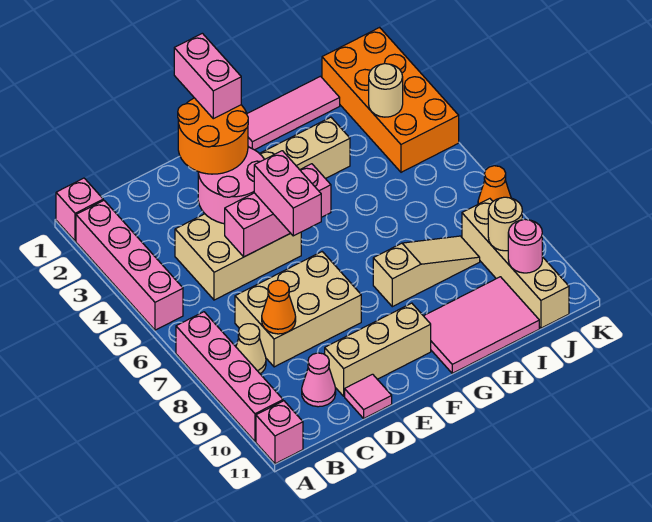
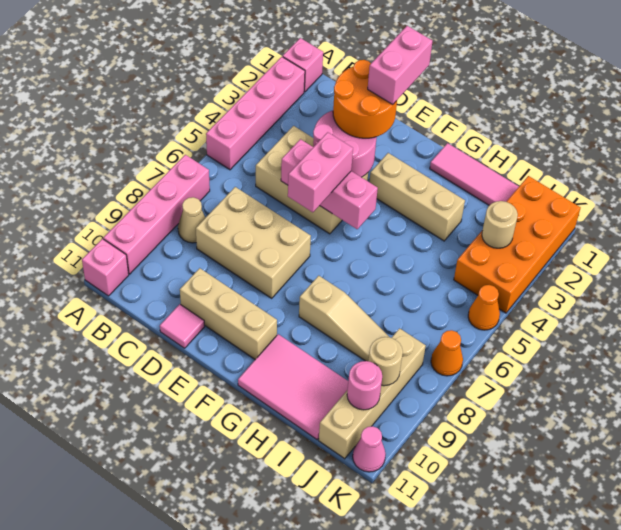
orange 1x1 cone [262,280,296,334] -> orange 1x1 cone moved to [468,285,500,330]
pink 1x1 cone [302,353,336,407] -> pink 1x1 cone moved to [353,426,386,472]

